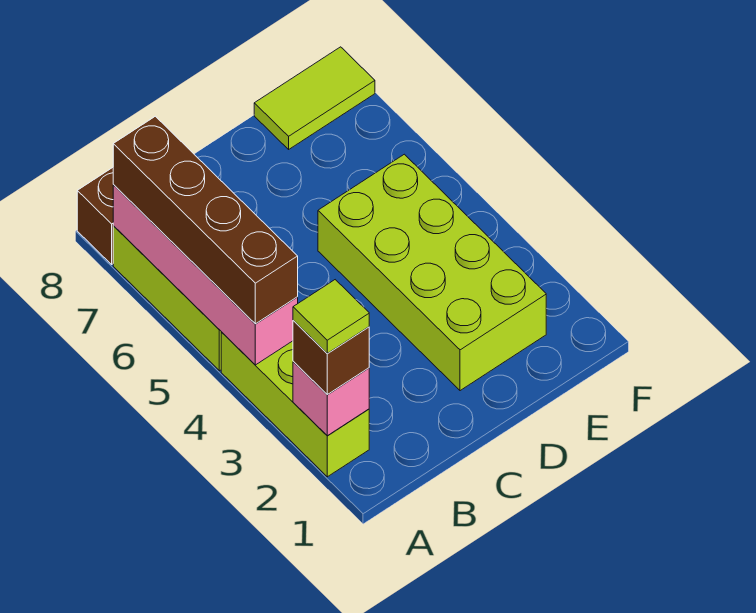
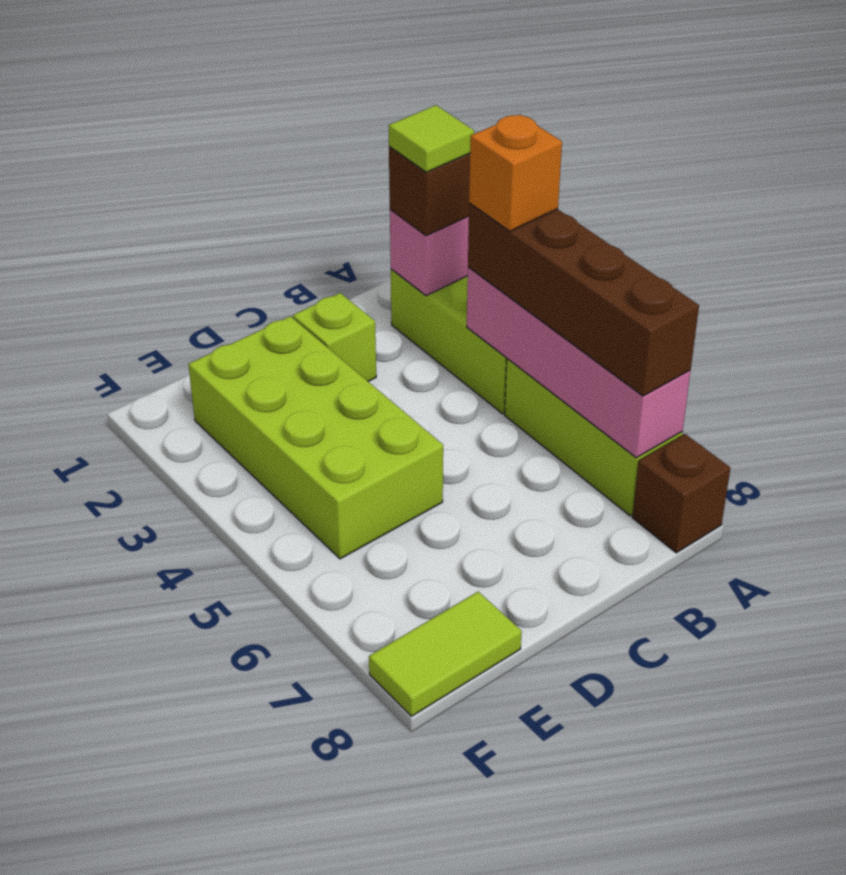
none -> orange 1x1 brick [469,114,562,231]
none -> lime 1x1 brick [293,293,376,381]

